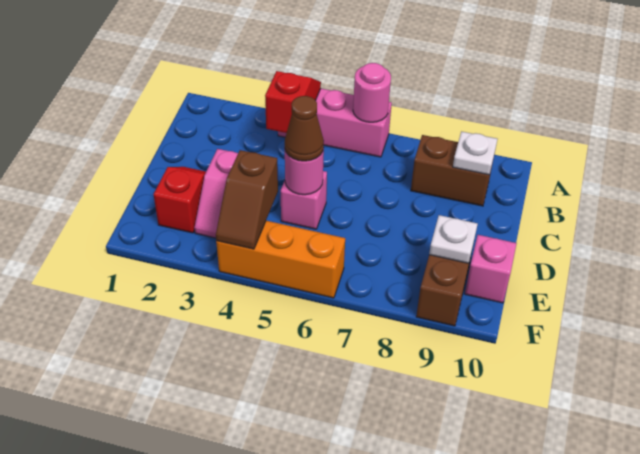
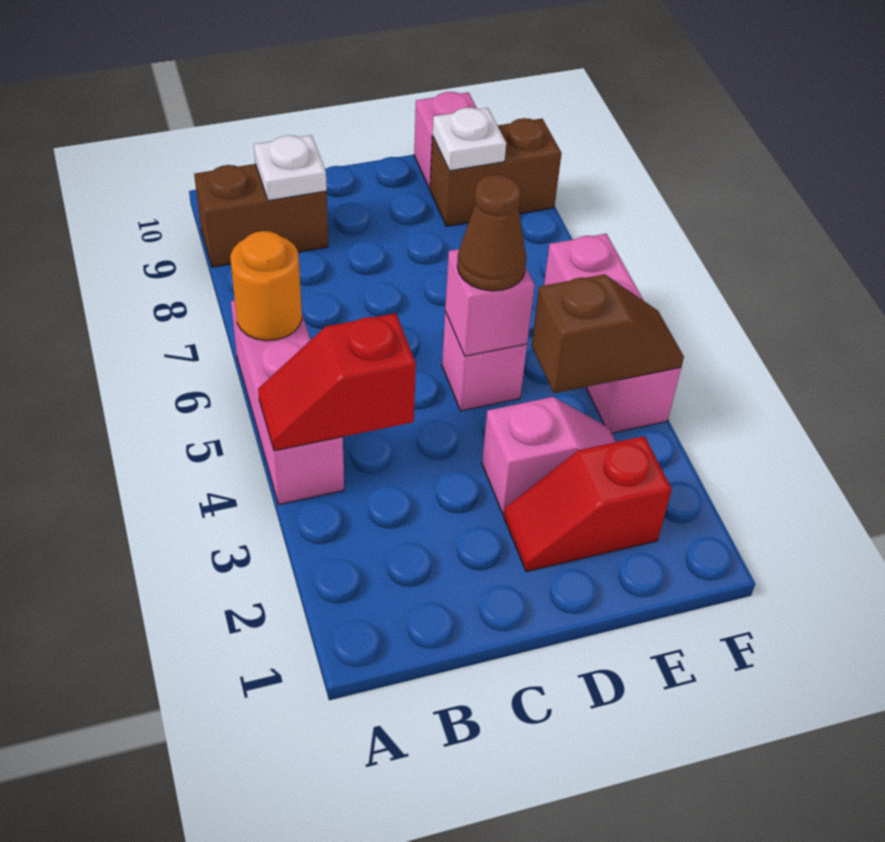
pink 1x1 round brick [353,63,391,122] -> orange 1x1 round brick [230,231,302,341]
brown 1x2 brick [411,135,494,206] -> brown 1x2 brick turned to [194,164,328,267]
pink 1x1 round brick [285,149,324,195] -> pink 1x1 brick [445,249,535,356]
orange 1x3 brick [216,221,345,298] -> pink 1x3 brick [544,234,681,433]

